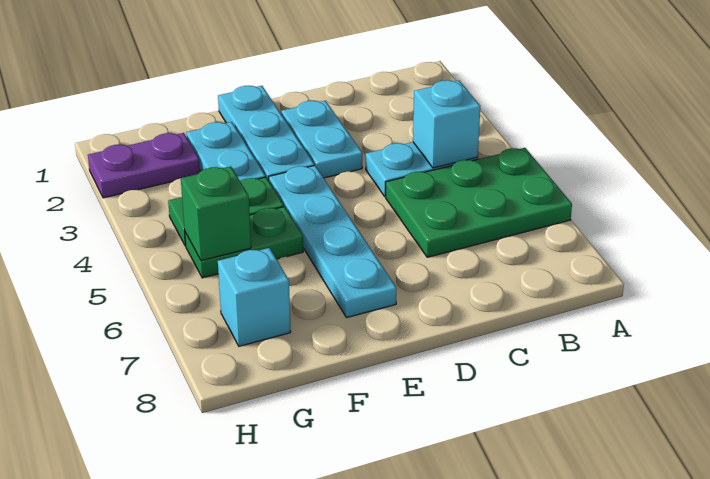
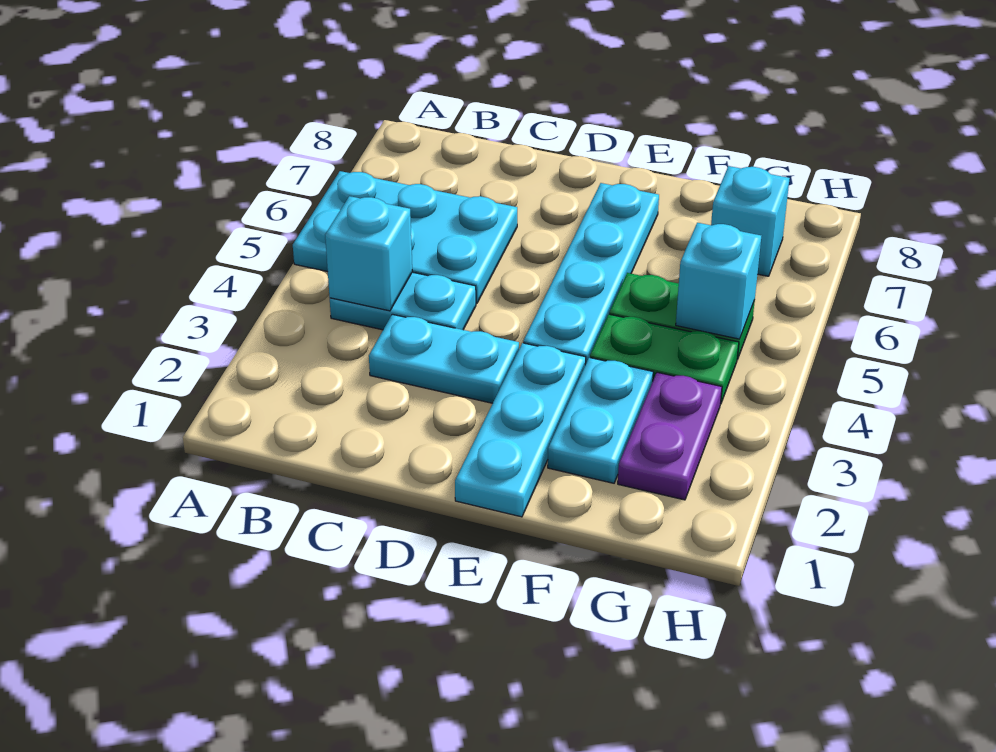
green 2x3 plate [386,148,572,257] -> cyan 2x3 plate [293,171,517,304]
cyan 1x2 plate [281,101,362,178] -> cyan 1x2 plate turned to [369,314,519,403]
purple 1x2 plate [88,133,200,198] -> purple 1x2 plate turned to [618,372,722,500]
green 1x1 brick [181,166,251,261] -> cyan 1x1 brick [676,223,761,339]

